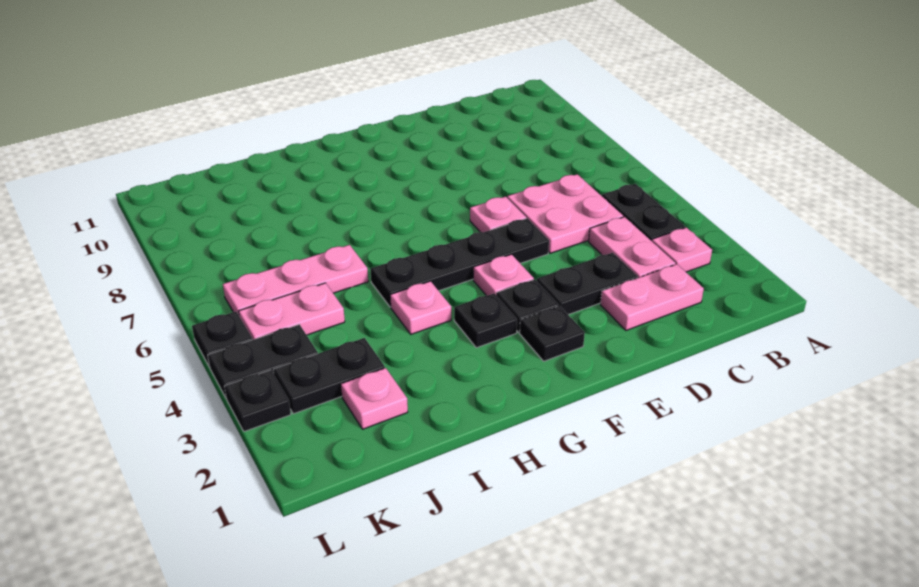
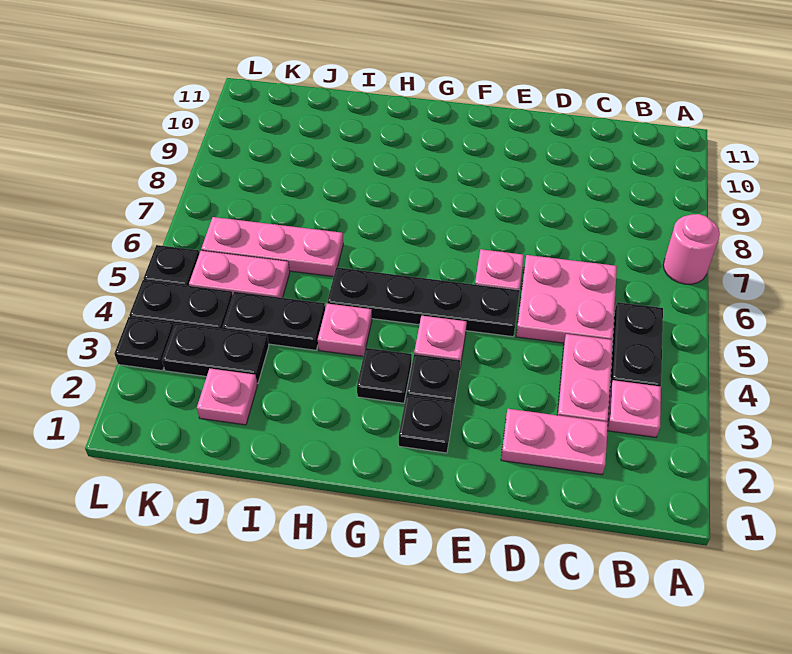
none -> pink 1x1 round brick [663,214,720,284]
black 1x2 plate [537,253,638,315] -> black 1x2 plate moved to [223,292,325,350]

